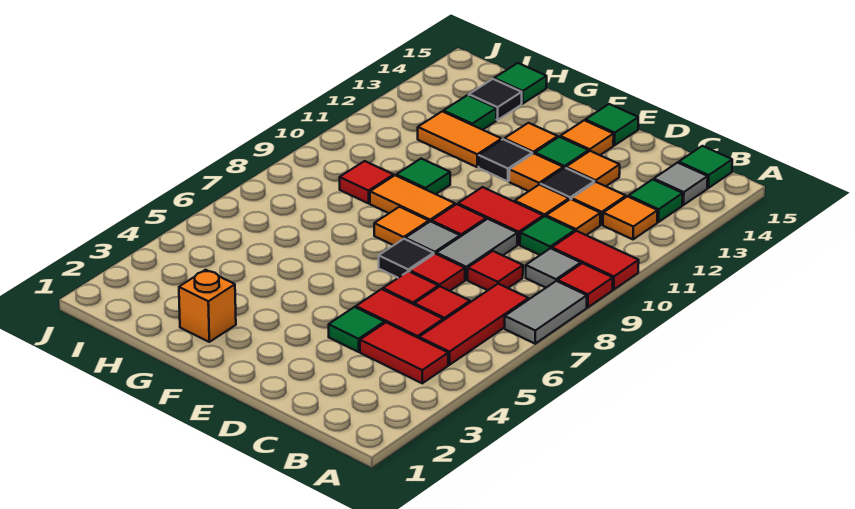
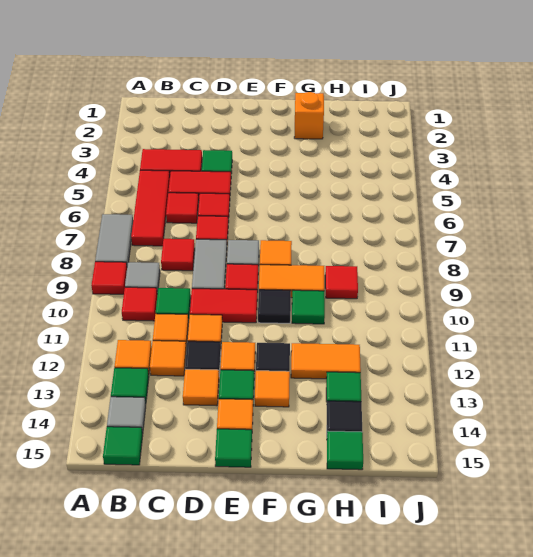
red 1x2 tile [552,231,639,289] -> red 1x1 tile [122,287,157,321]
black 1x1 tile [379,239,434,278] -> black 1x1 tile moved to [258,290,291,323]

